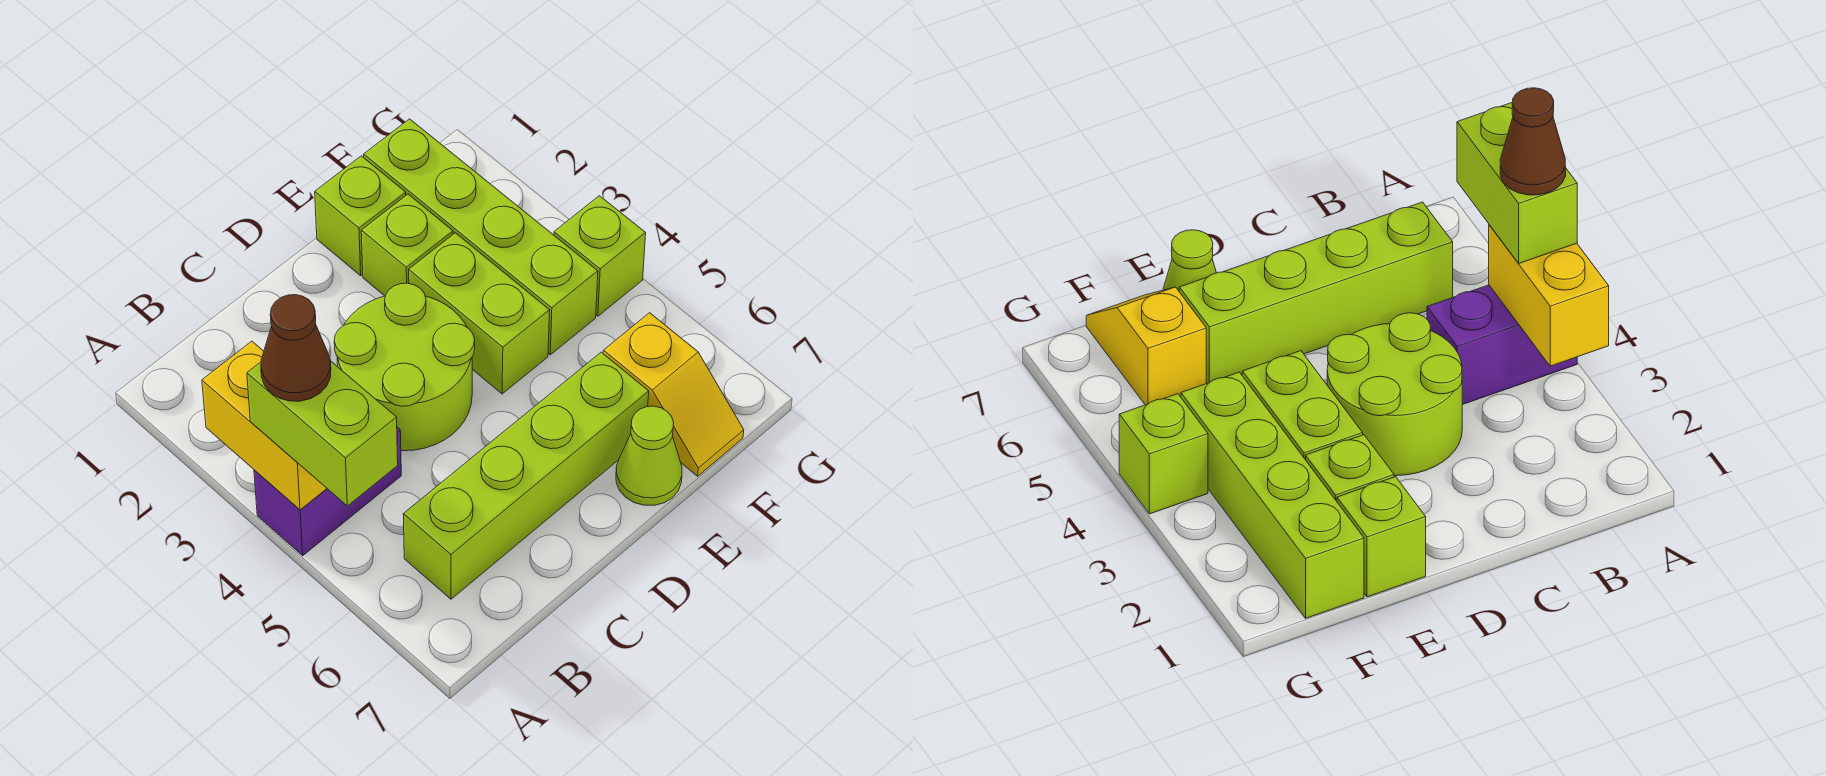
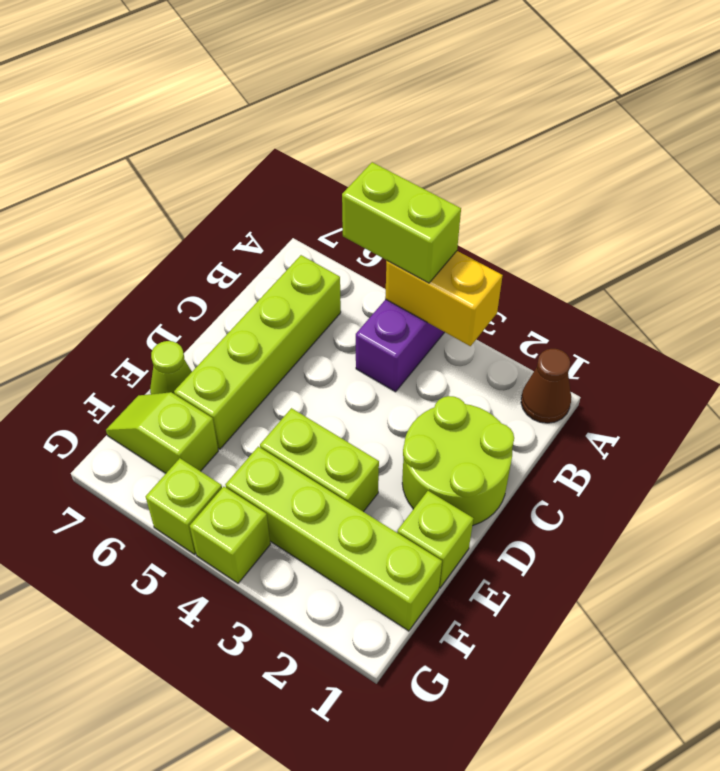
brown 1x1 cone [261,295,331,401] -> brown 1x1 cone moved to [521,349,571,423]
lime 2x2 round brick [334,283,475,451] -> lime 2x2 round brick moved to [402,396,514,526]
lime 1x1 brick [361,194,453,296] -> lime 1x1 brick moved to [146,458,222,554]
yellow 1x2 slope [603,313,744,476] -> lime 1x2 slope [106,392,218,473]

